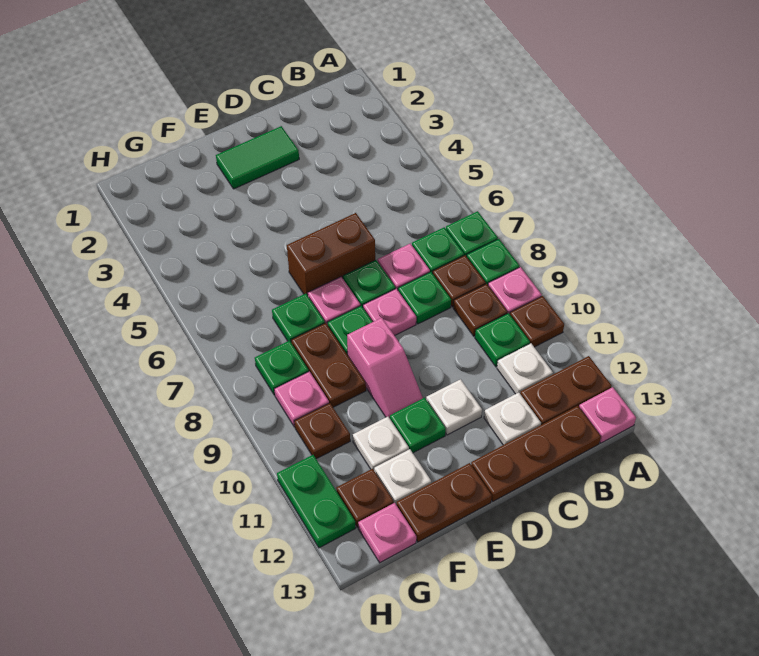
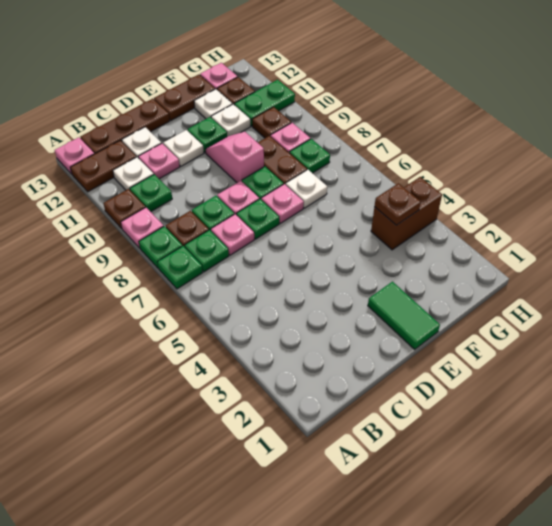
brown 1x1 plate [453,284,507,336] -> brown 1x1 plate moved to [374,183,421,225]
none -> pink 1x1 plate [138,143,180,179]
green 1x2 tile [216,126,299,189] -> green 1x2 tile turned to [368,282,440,349]
brown 1x2 brick [287,213,375,296] -> brown 1x2 brick moved to [371,177,442,250]
green 1x1 plate [272,294,325,343] -> white 1x1 plate [286,170,327,208]
green 1x2 plate [277,455,356,548] -> green 1x2 plate turned to [234,80,295,126]

